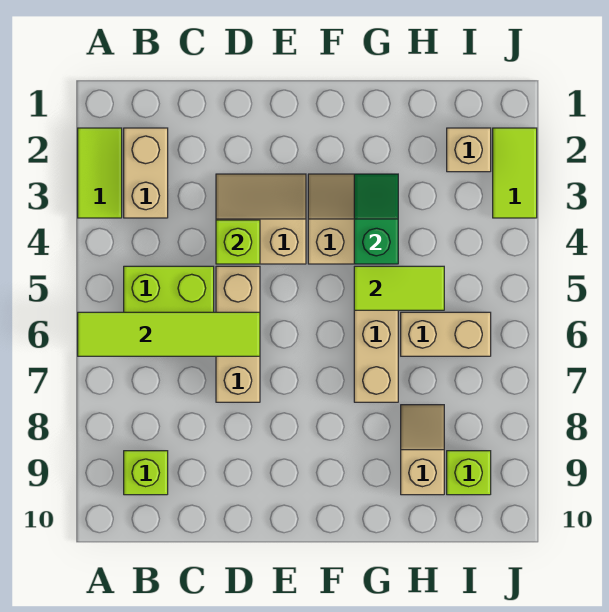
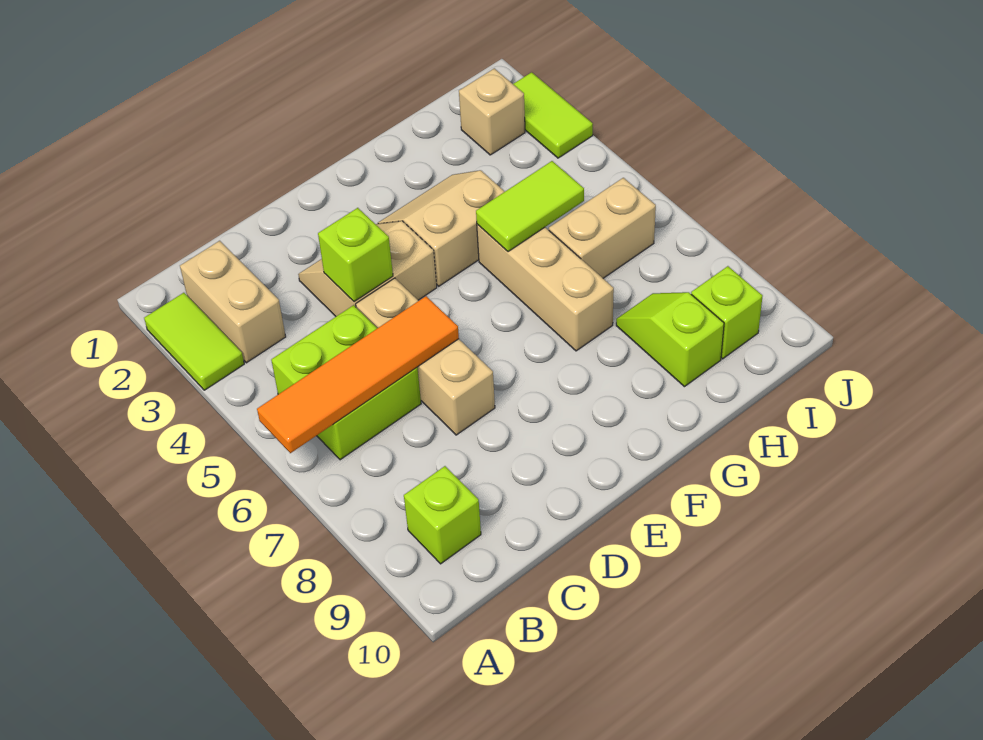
lime 1x4 tile [78,312,260,356] -> orange 1x4 tile [257,296,459,453]
green 1x2 slope [354,174,398,264] -> none
tan 1x2 slope [401,405,444,495] -> lime 1x2 slope [616,292,724,387]

